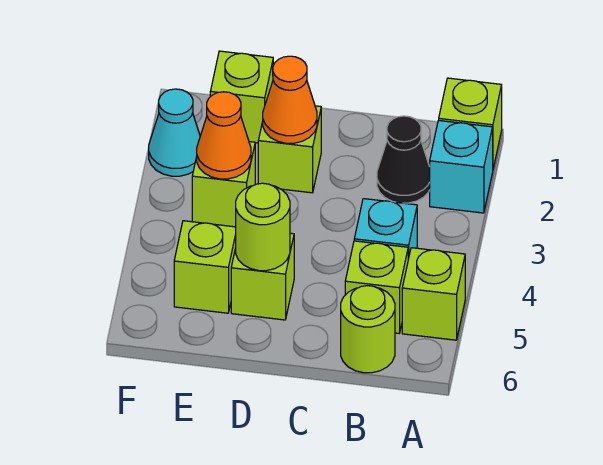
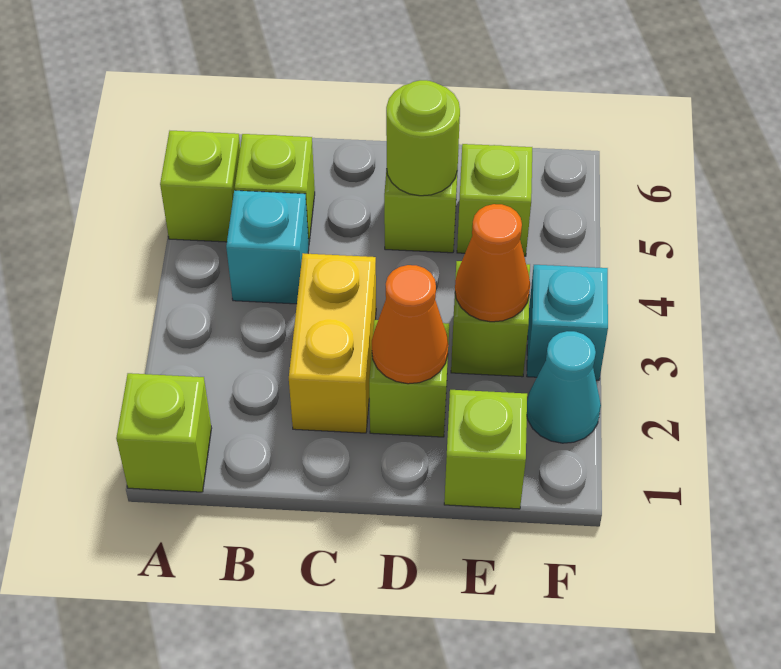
cyan 1x1 brick [430,120,493,213] -> cyan 1x1 brick moved to [527,265,608,380]
black 1x1 cone [377,116,430,203] -> none
lime 1x1 round brick [341,286,395,373] -> none
none -> yellow 1x2 brick [289,253,376,433]

